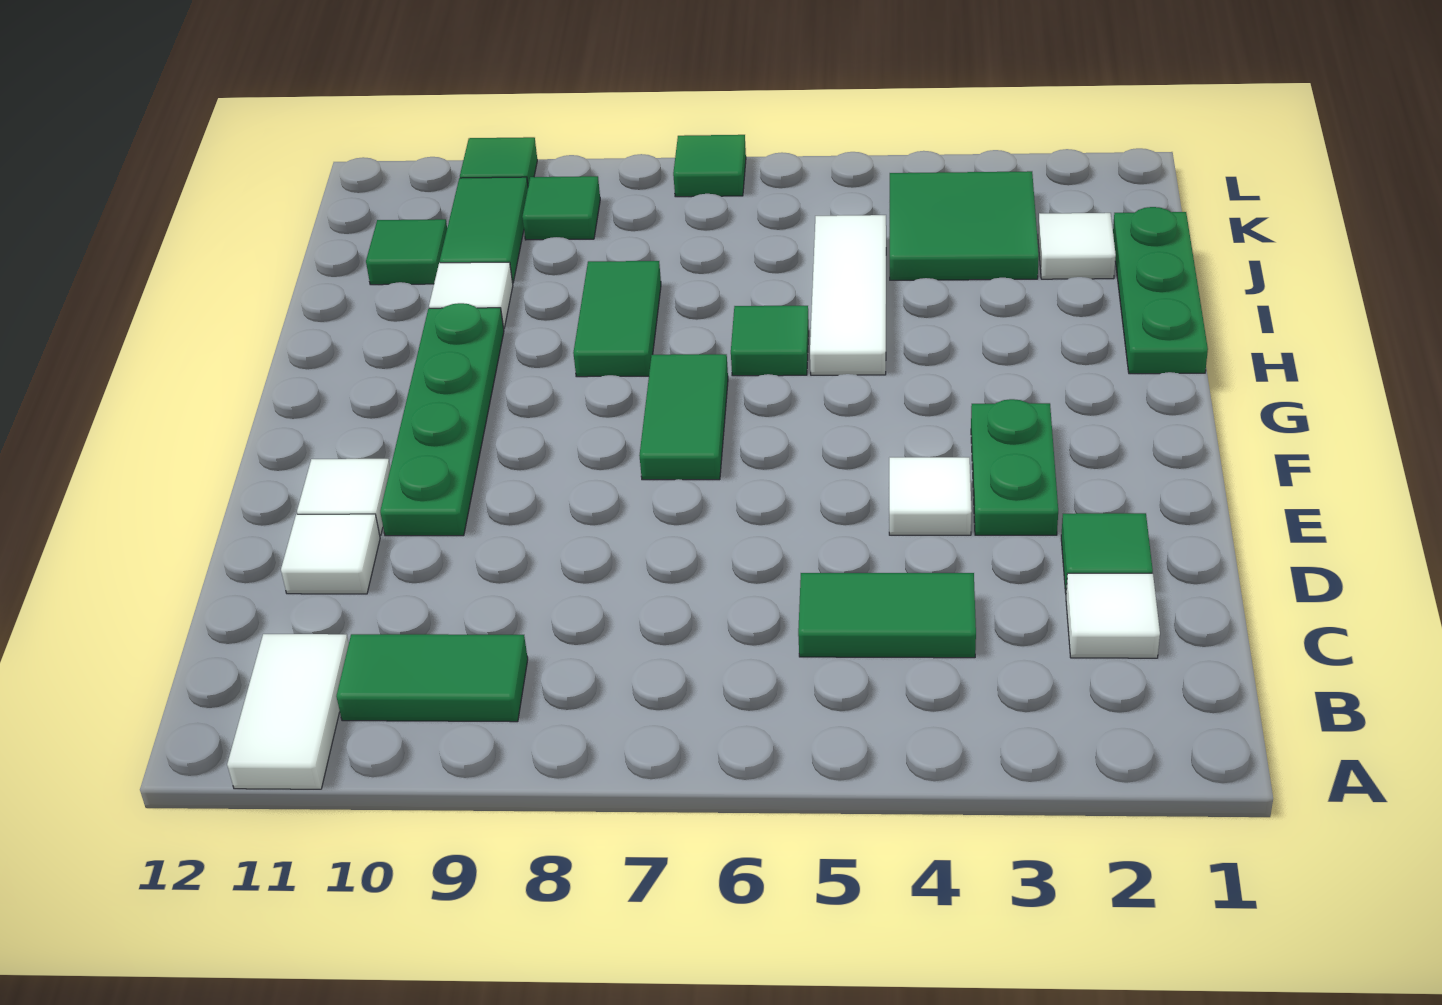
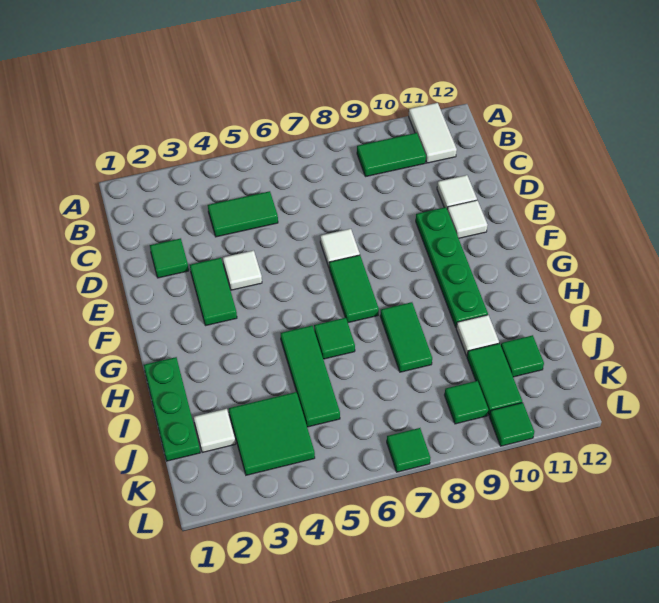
white 1x1 tile [1066,573,1160,658] -> white 1x1 tile moved to [320,229,360,267]
green 1x2 plate [971,399,1058,535] -> green 1x2 tile [190,258,237,326]
white 1x3 tile [810,215,886,375] -> green 1x3 tile [281,326,340,427]

